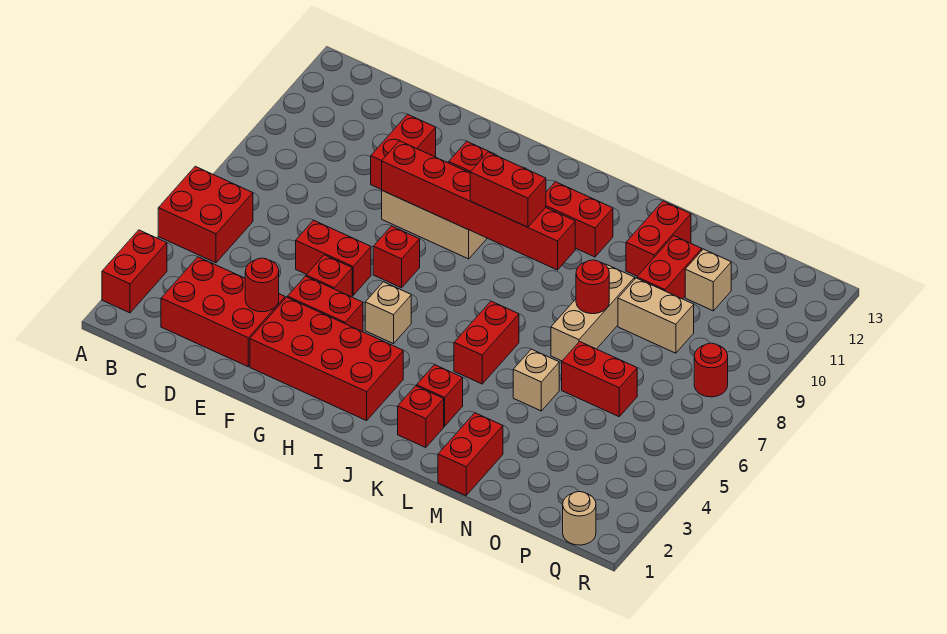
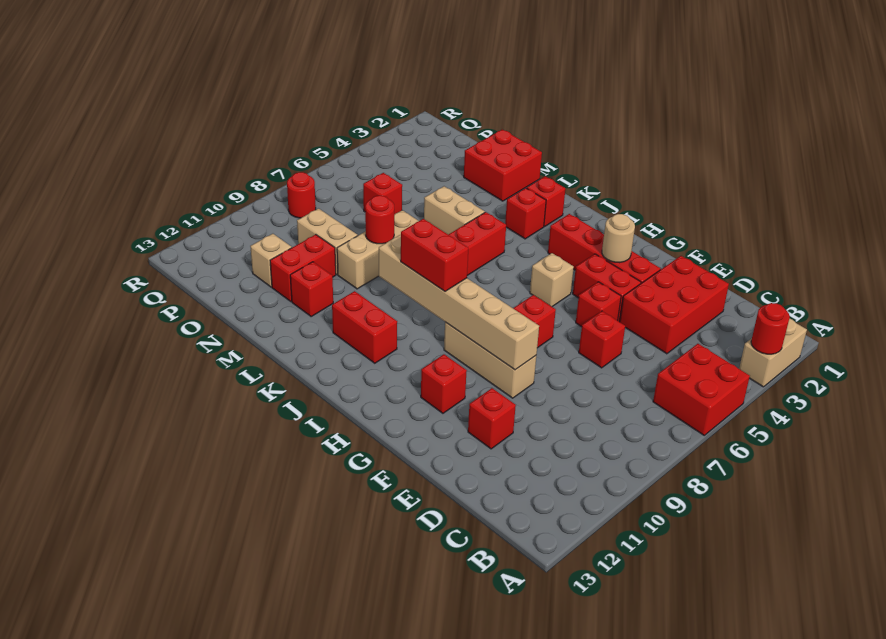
red 1x2 brick [102,230,167,313] -> tan 1x2 brick [739,318,807,387]
red 2x3 brick [161,257,285,367] -> red 2x3 brick turned to [620,256,729,354]
red 1x1 round brick [245,258,279,312] -> red 1x1 round brick moved to [751,303,790,354]
red 1x2 brick [296,220,371,295] -> red 1x1 brick [579,311,625,368]
red 1x2 brick [371,114,436,190] -> red 1x1 brick [468,388,516,449]
red 2x4 brick [250,297,403,421] -> red 1x4 brick [548,214,660,283]
red 1x6 brick [382,141,575,270] -> tan 1x6 brick [379,235,539,370]
red 1x2 brick [438,413,503,496] -> red 2x2 brick [464,129,542,201]
tan 1x1 brick [513,349,559,411] -> tan 1x2 brick [424,186,485,234]
red 1x2 brick [626,201,691,276] -> red 1x1 brick [290,262,333,316]
red 1x2 brick [562,342,637,417] -> red 1x1 brick [363,173,402,215]
tan 1x1 round brick [563,492,596,545] -> tan 1x1 round brick moved to [602,214,635,263]

